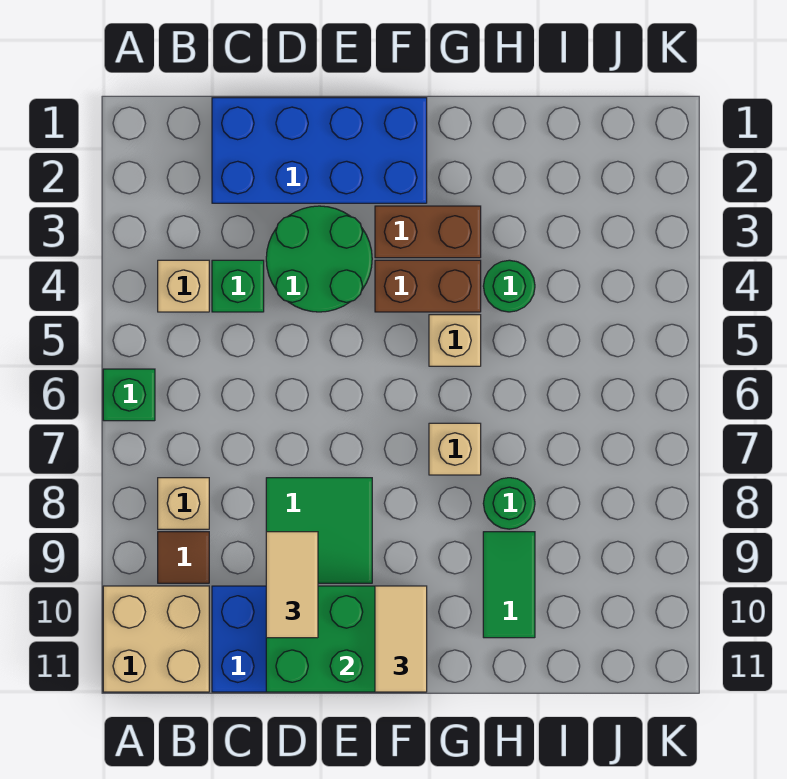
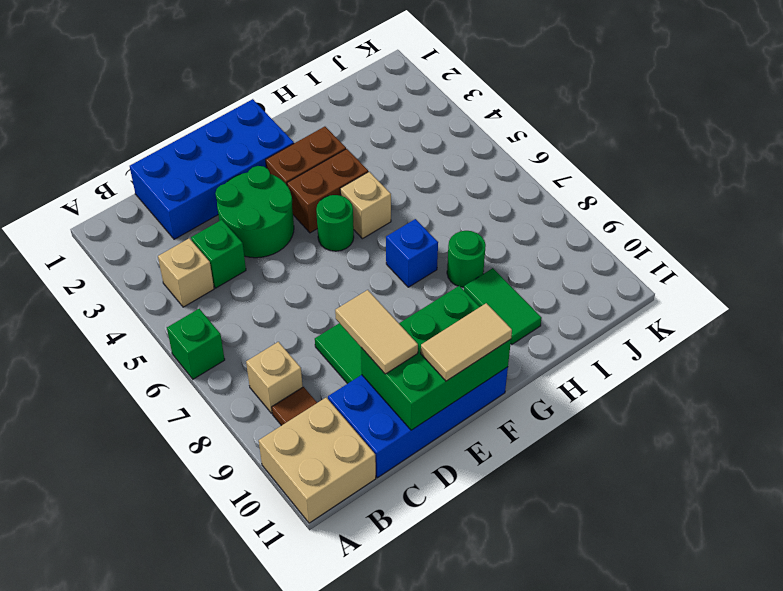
tan 1x2 tile [375,586,427,692] -> tan 1x2 tile turned to [421,303,512,381]
tan 1x1 brick [429,423,481,475] -> blue 1x1 brick [386,219,438,287]
green 1x1 round brick [483,260,535,312] -> green 1x1 round brick moved to [316,195,354,251]

